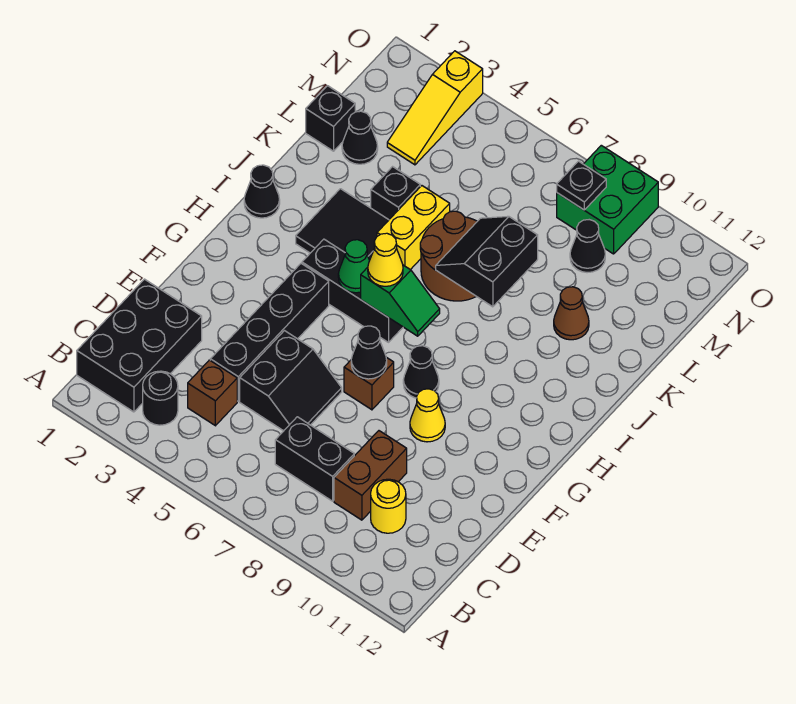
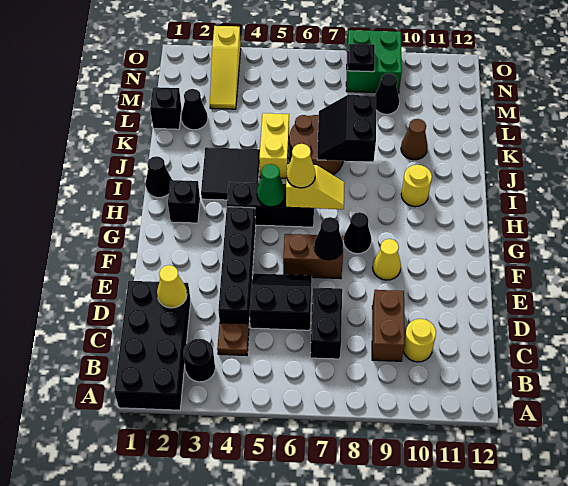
black 2x3 brick [77,279,202,412] -> black 2x4 brick [114,281,191,410]
brown 1x1 brick [188,360,237,426] -> brown 1x1 plate [217,323,249,355]
black 1x2 brick [275,417,354,501] -> black 1x2 brick turned to [310,287,342,359]
none -> yellow 1x1 cone [157,265,187,308]
black 2x2 slope [240,331,342,431] -> black 2x2 slope turned to [250,273,312,330]
brown 1x1 brick [344,357,394,410] -> brown 1x2 brick [283,234,343,279]
green 1x2 slope [361,265,440,336] -> yellow 1x2 slope [286,164,345,209]
none -> yellow 1x1 round brick [401,165,432,207]
black 1x1 brick [371,167,420,220] -> black 1x1 brick moved to [168,180,200,223]

